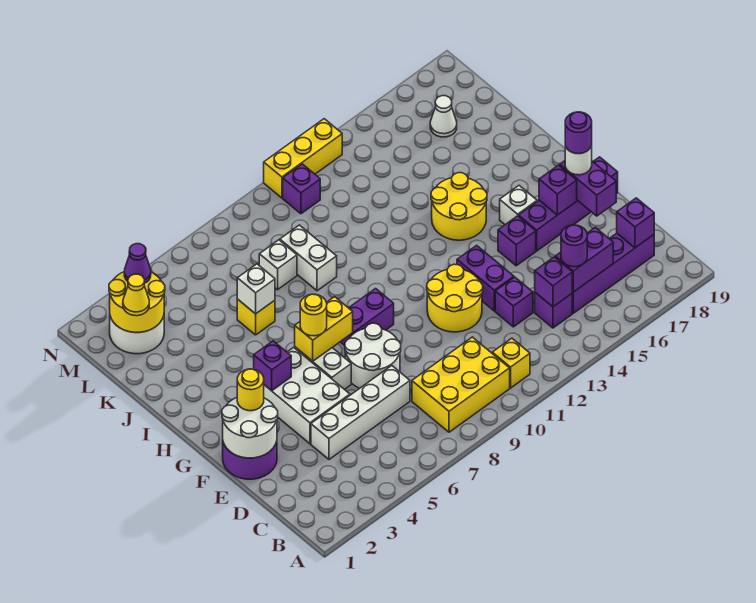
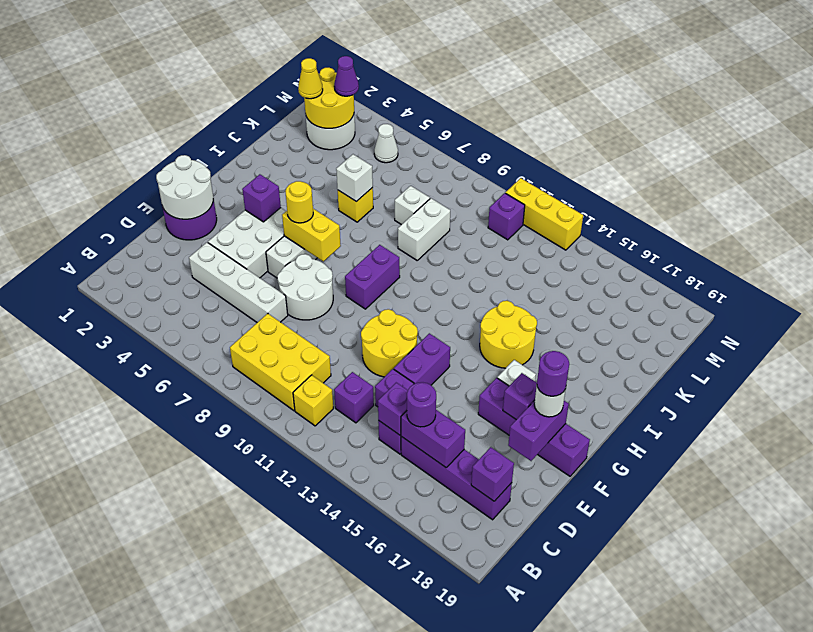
yellow 1x1 round brick [237,369,264,411] -> none
purple 1x1 brick [498,216,536,266] -> purple 1x1 brick moved to [334,372,374,423]
purple 1x2 brick [341,289,394,346] -> purple 1x2 brick turned to [345,245,400,309]
white 1x1 cone [430,96,457,137] -> white 1x1 cone moved to [374,124,398,163]

